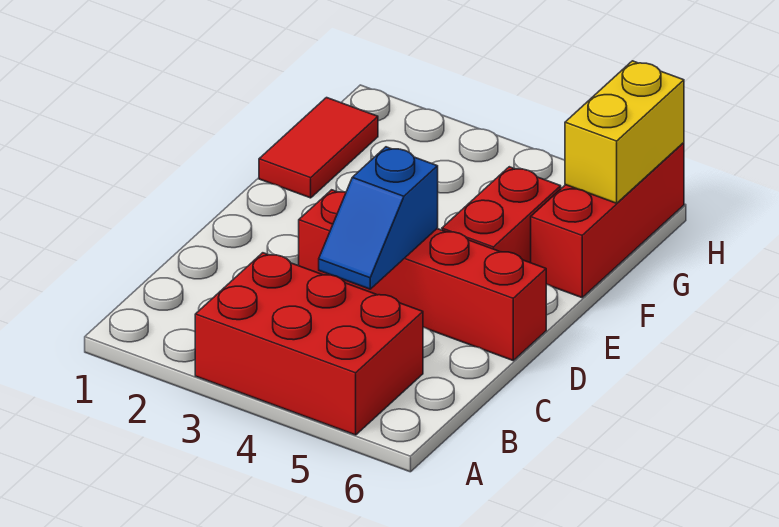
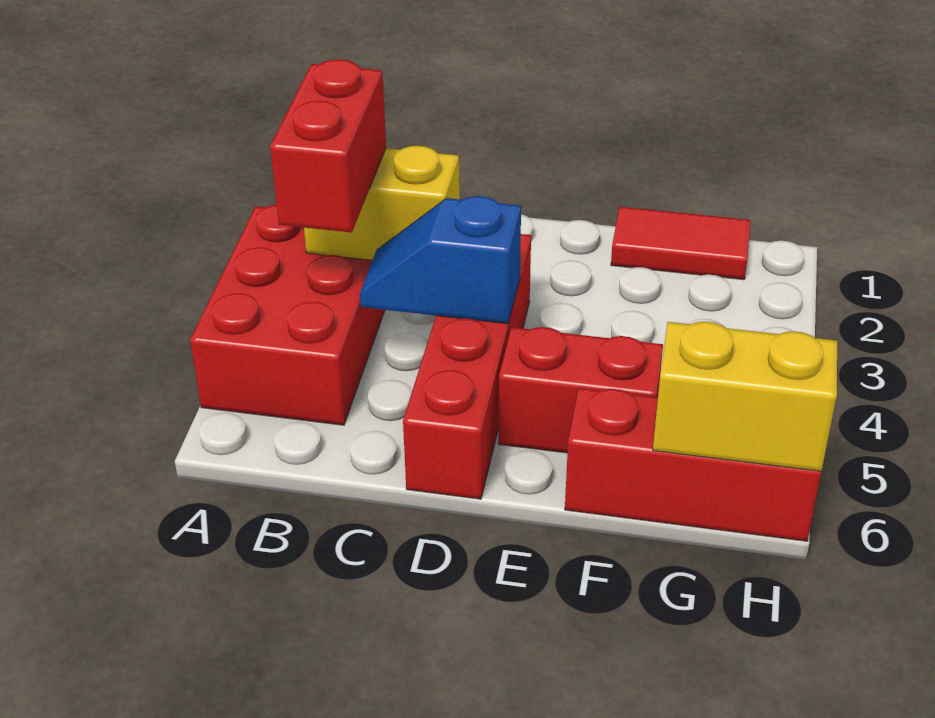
none -> yellow 1x2 brick [304,146,460,260]
none -> red 1x2 brick [270,59,386,233]

